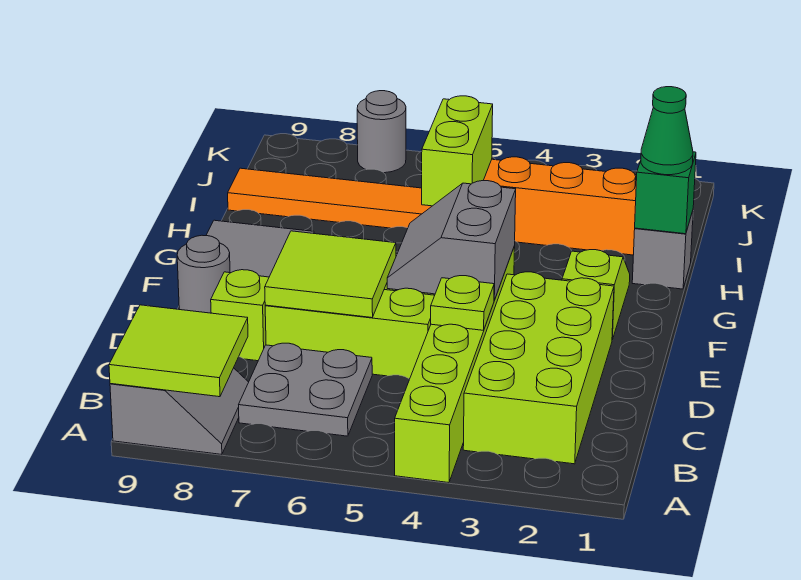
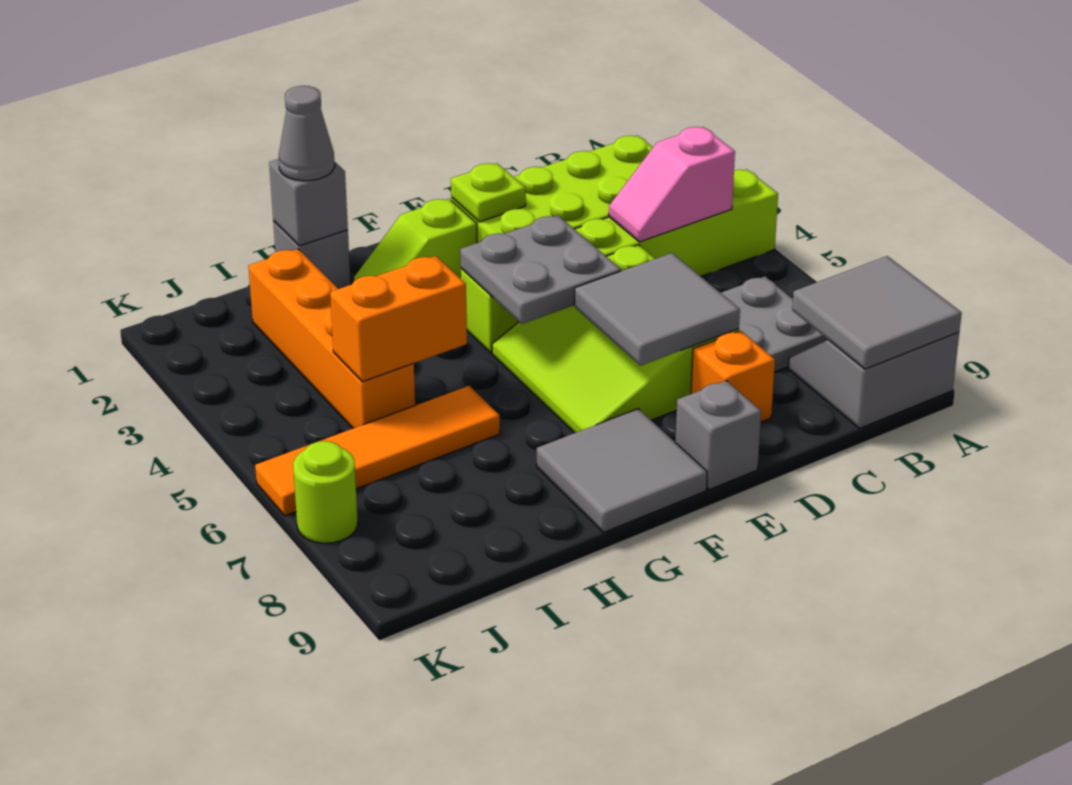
lime 2x2 tile [109,305,248,397] -> grey 2x2 tile [792,256,962,369]
none -> pink 1x2 slope [609,127,735,242]
lime 1x1 plate [431,276,494,330] -> lime 1x1 plate moved to [451,163,526,222]
lime 2x2 tile [265,231,396,318] -> grey 2x2 tile [574,253,740,366]
lime 1x1 brick [211,270,269,361] -> orange 1x1 brick [691,331,775,422]
grey 2x2 slope [387,181,516,300] -> grey 2x2 plate [460,215,621,324]
grey 1x1 round brick [177,235,230,313] -> grey 1x1 brick [675,381,761,490]
green 1x1 brick [635,152,696,234] -> grey 1x1 brick [269,159,348,246]
green 1x1 cone [641,87,693,175] -> grey 1x1 cone [279,86,335,181]
lime 1x2 brick [422,96,493,206] -> orange 1x2 brick [330,256,467,382]
orange 1x4 tile [228,168,432,228] -> orange 1x4 tile turned to [255,386,500,516]
grey 1x1 round brick [357,91,406,173] -> lime 1x1 round brick [293,441,358,543]

